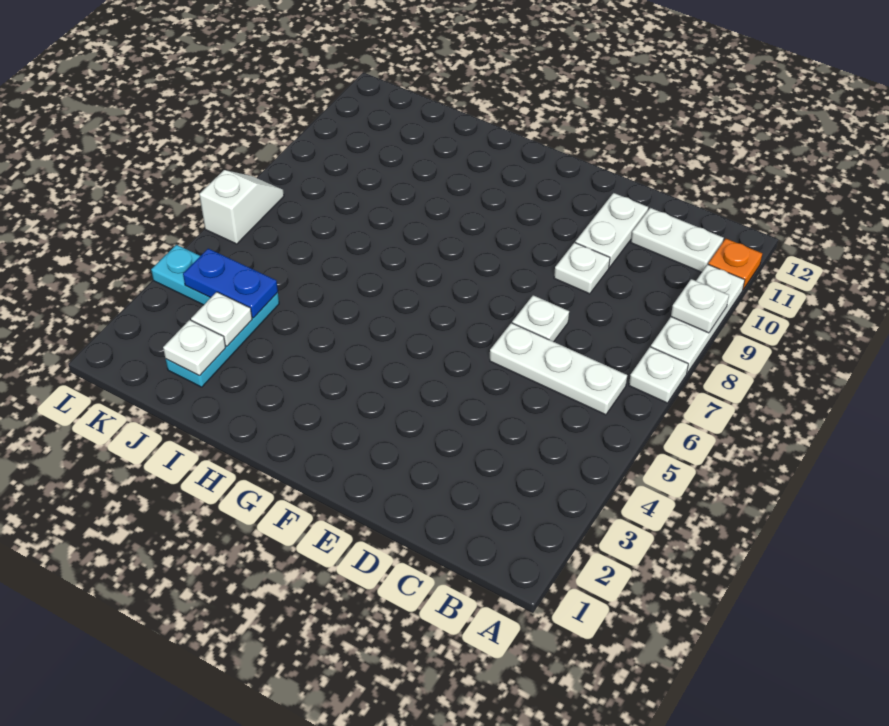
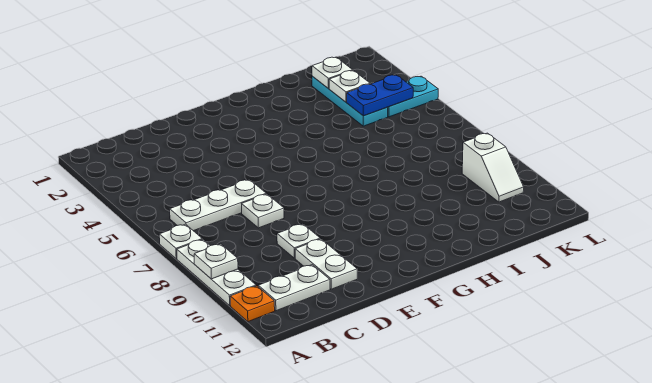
white 1x2 slope [199,170,284,244] -> white 1x2 slope moved to [462,133,524,202]

